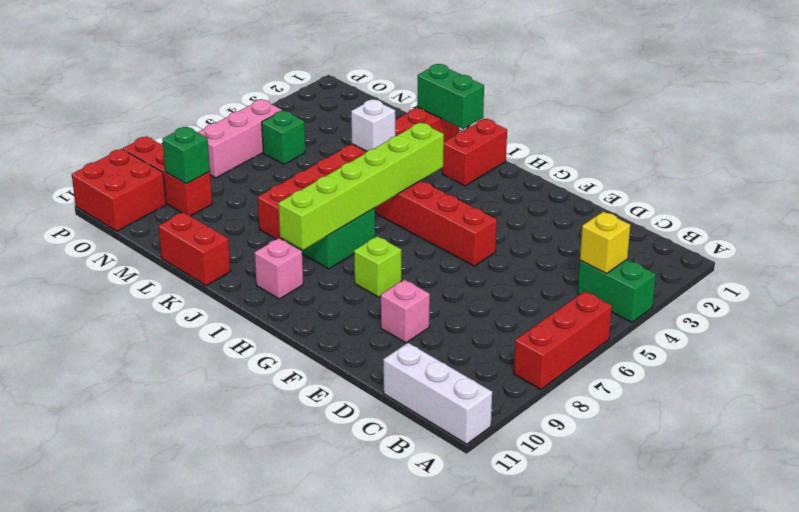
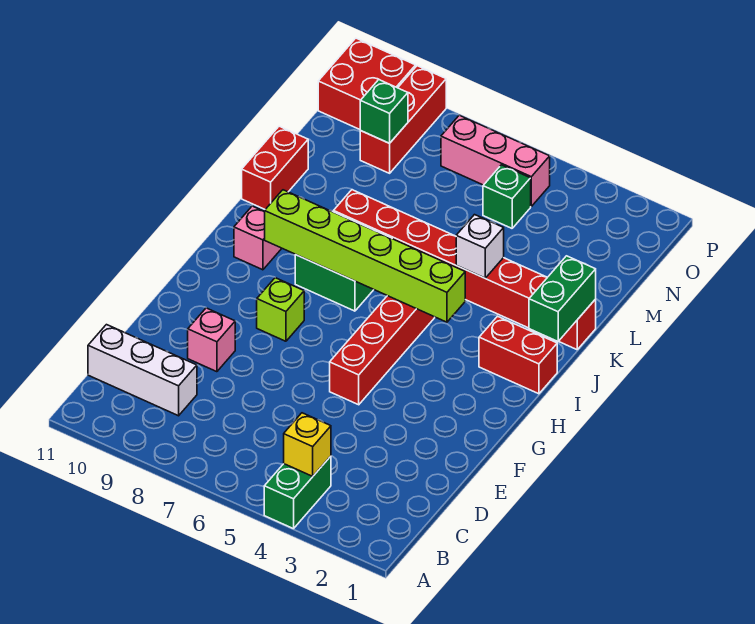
red 1x3 brick [514,291,612,389] -> none
white 1x3 brick [383,343,492,444] -> white 1x3 brick turned to [88,325,197,416]

